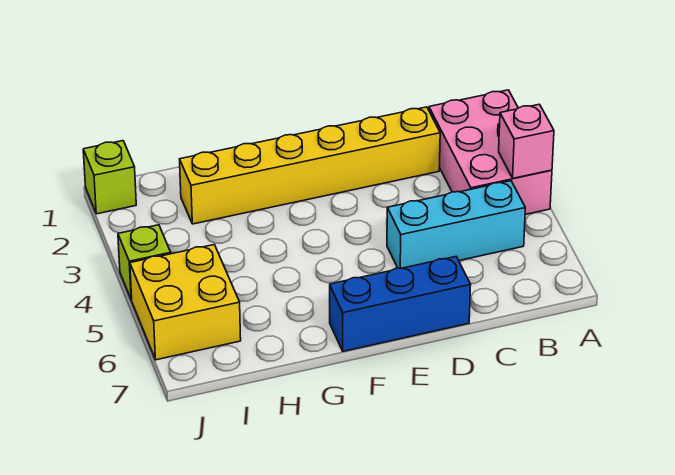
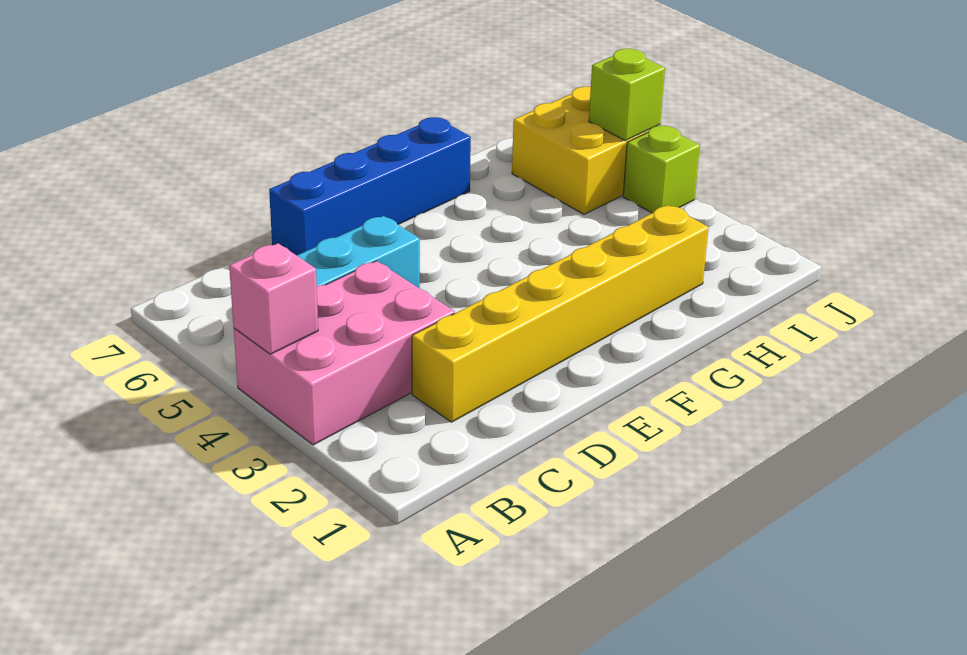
pink 2x3 brick [429,90,552,214] -> pink 2x3 brick turned to [234,261,455,445]
blue 1x3 brick [330,257,471,351] -> blue 1x4 brick [269,117,471,255]
lime 1x1 brick [83,141,136,214] -> lime 1x1 brick moved to [589,49,665,141]

